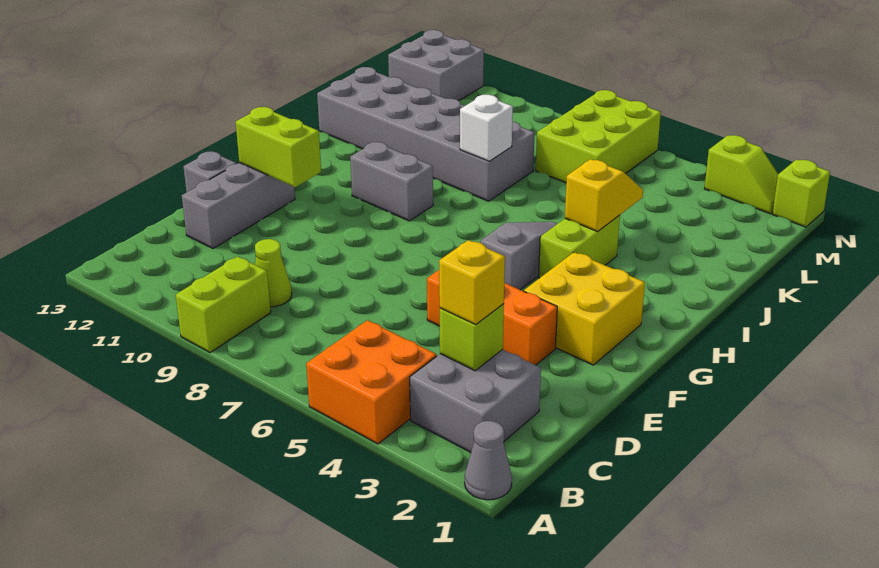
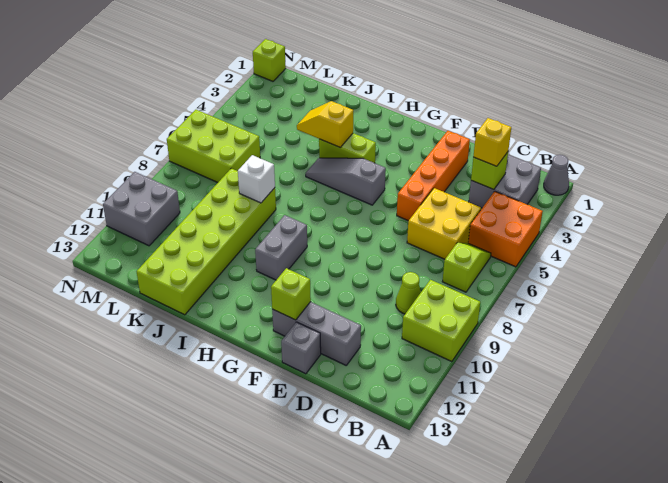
lime 1x2 brick [176,256,271,352] -> lime 2x2 brick [402,280,480,362]
orange 1x3 brick [427,270,557,365] -> orange 1x4 brick [397,131,470,221]
yellow 2x2 brick [524,252,645,365] -> yellow 2x2 brick moved to [407,188,481,259]
lime 1x2 brick [236,107,321,187] -> lime 1x1 brick [271,268,311,320]
grey 2x6 brick [317,67,535,201] -> lime 2x6 brick [137,168,276,315]
grey 2x2 brick [388,30,484,101] -> grey 2x2 brick moved to [103,172,180,246]
lime 1x2 slope [704,135,778,214] -> lime 1x2 slope moved to [442,243,491,292]

